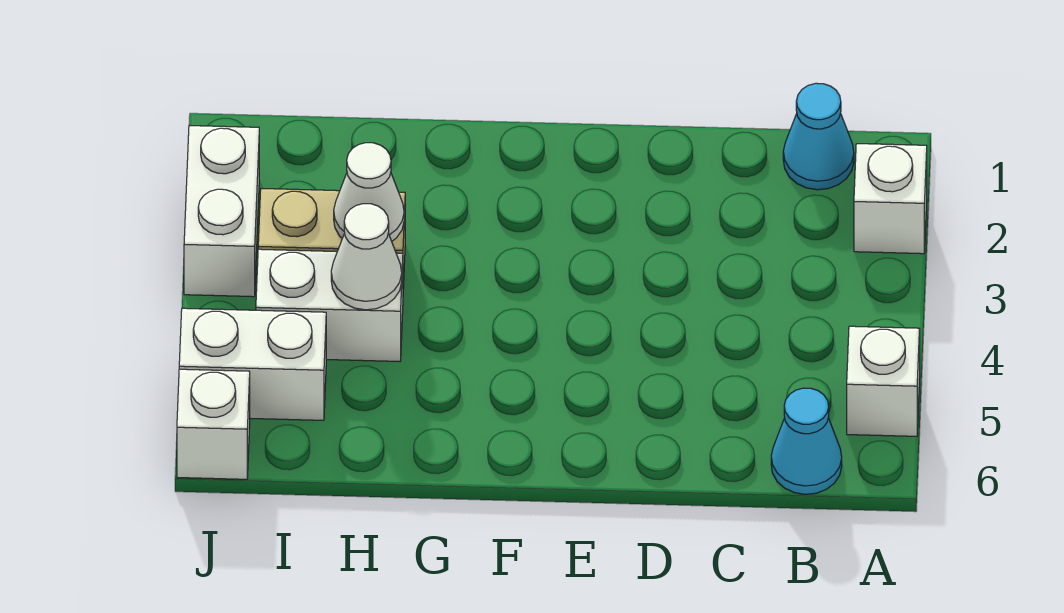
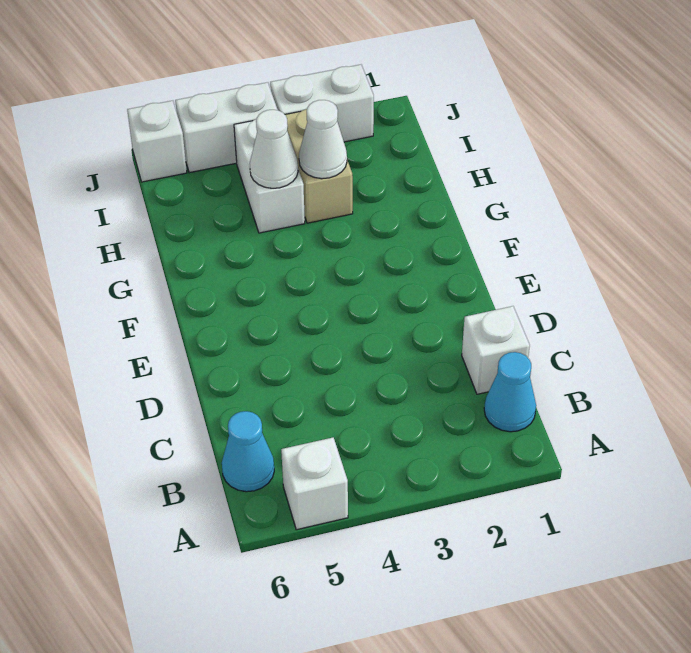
white 1x1 brick [854,144,927,254] -> white 1x1 brick moved to [462,306,530,394]
white 1x2 brick [179,308,326,420] -> white 1x2 brick turned to [175,82,278,173]

